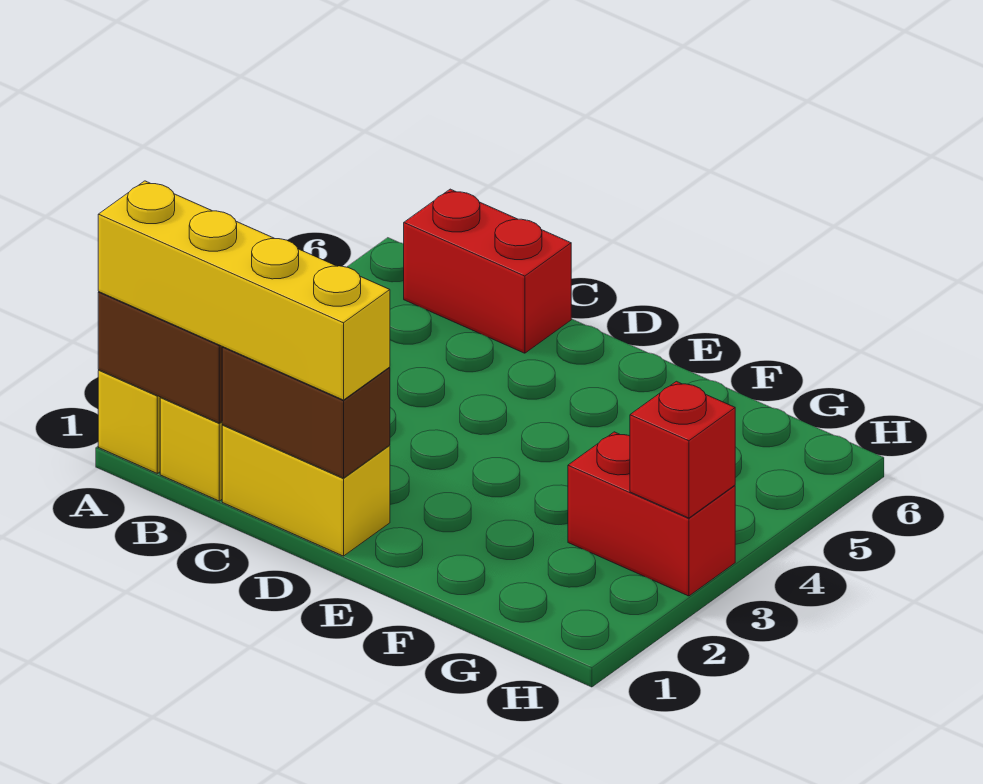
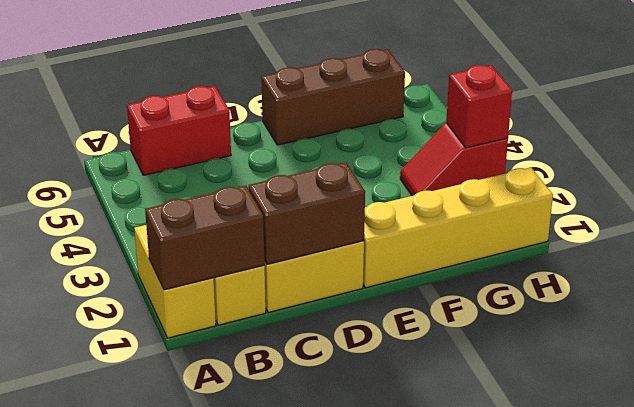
yellow 1x4 brick [98,181,390,400] -> yellow 1x4 brick moved to [363,167,553,288]
none -> brown 1x3 brick [261,49,405,145]
red 1x2 brick [568,432,735,596] -> red 1x2 slope [400,123,508,196]

